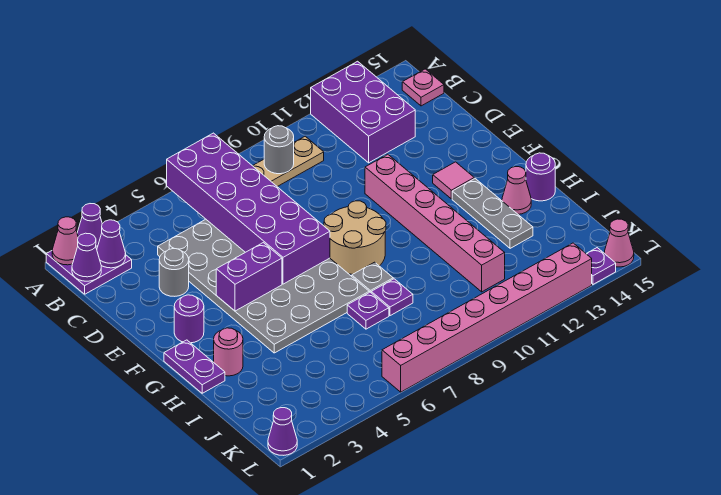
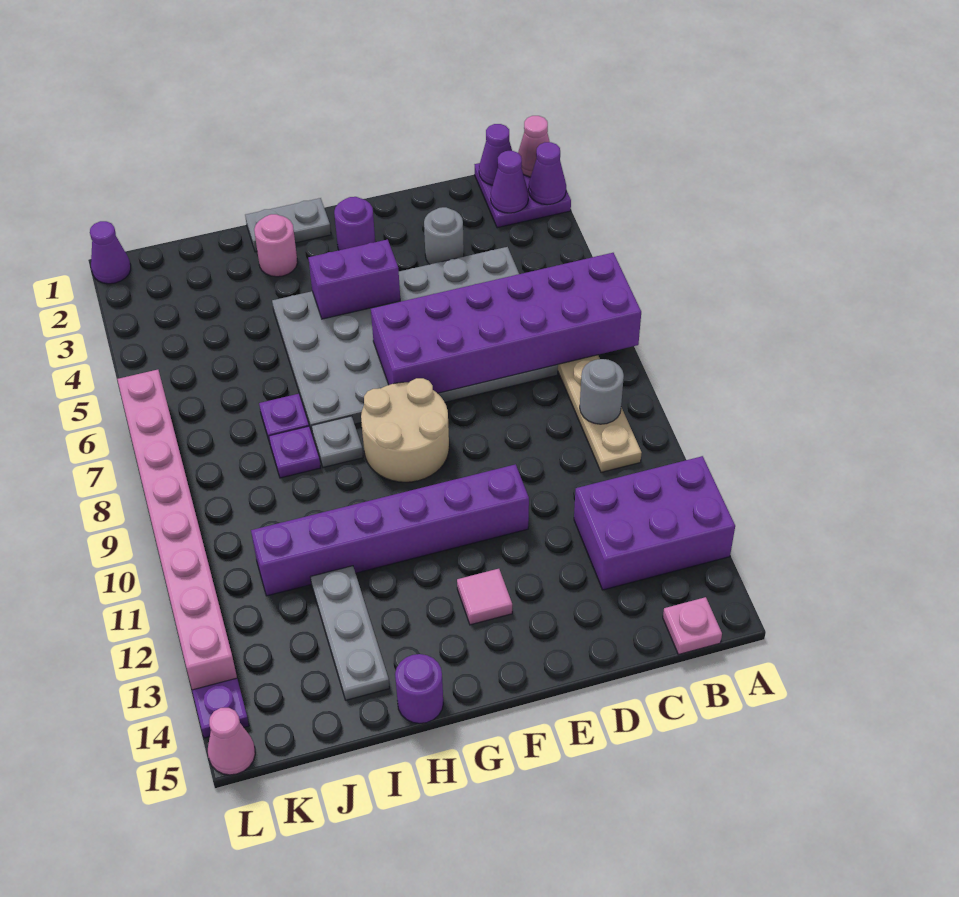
pink 1x6 brick [365,154,505,292] -> purple 1x6 brick [251,464,529,596]
purple 1x2 brick [216,243,282,311] -> purple 1x2 brick turned to [308,239,400,319]
purple 1x2 plate [164,340,225,393] -> grey 1x2 plate [245,198,331,252]
grey 1x3 plate [452,179,533,248] -> grey 1x3 plate turned to [311,566,390,700]
pink 1x1 cone [502,167,531,214] -> none

